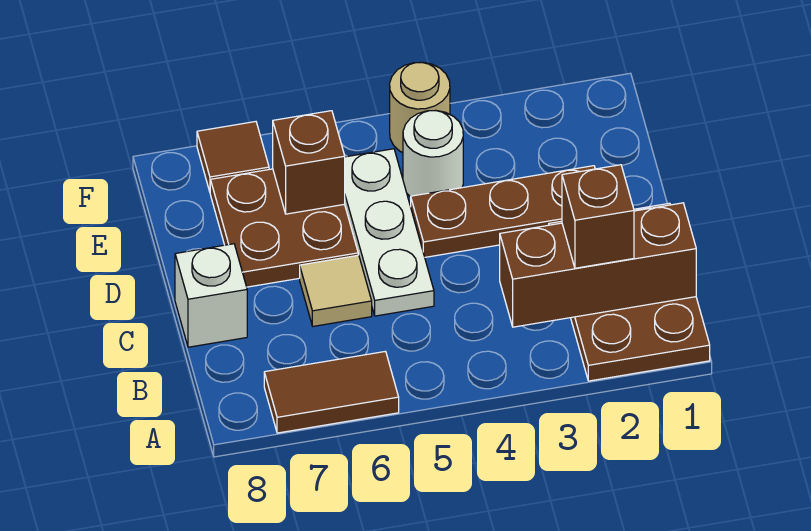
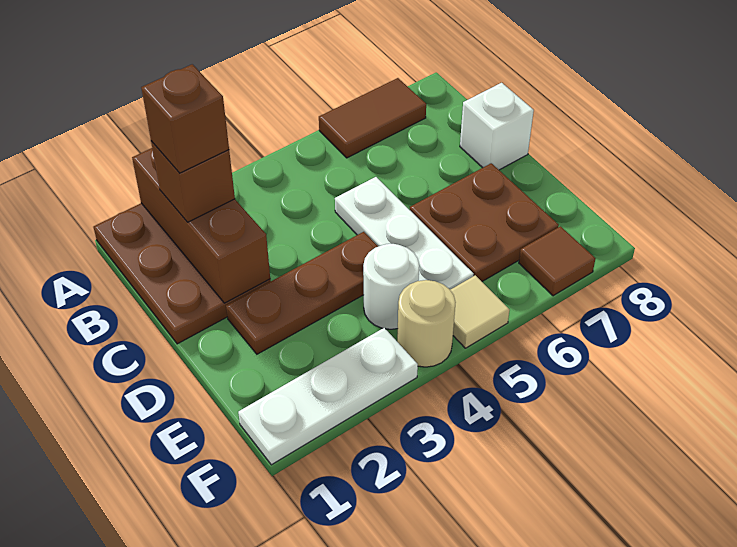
brown 1x3 brick [500,203,696,327] -> brown 1x3 brick turned to [132,148,270,303]
tan 1x1 tile [300,255,372,326] -> tan 1x1 tile moved to [450,275,510,348]
brown 1x1 brick [273,111,345,214] -> brown 1x1 brick moved to [141,64,229,173]
none -> white 1x3 plate [238,328,418,465]

